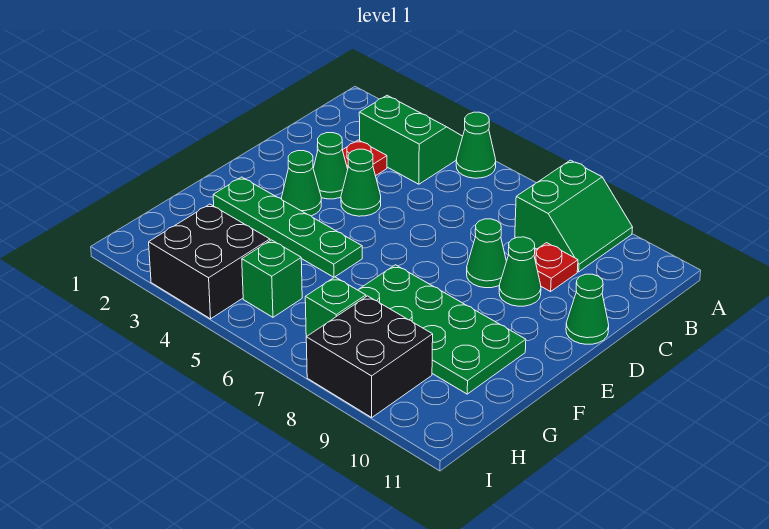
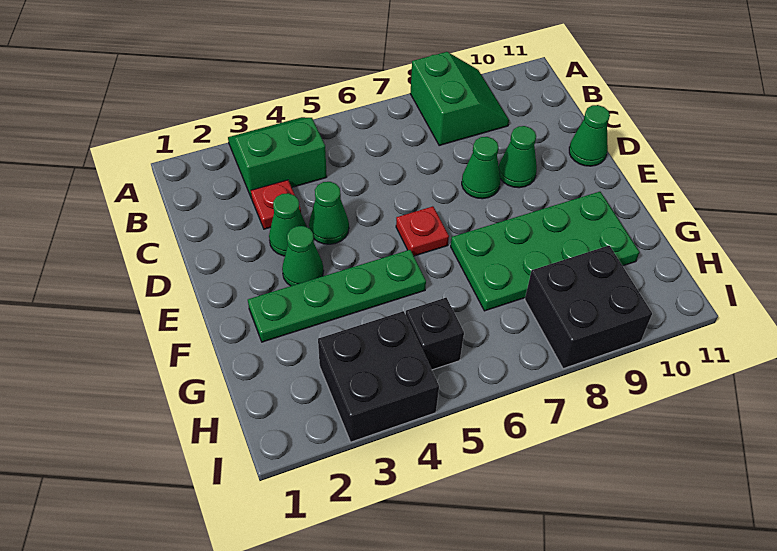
green 1x1 cone [456,112,496,178] -> none
red 1x1 plate [534,243,578,292] -> red 1x1 plate moved to [396,206,449,256]
green 1x1 brick [242,240,302,317] -> black 1x1 brick [406,298,464,370]
green 1x1 brick [305,277,366,337] -> none

